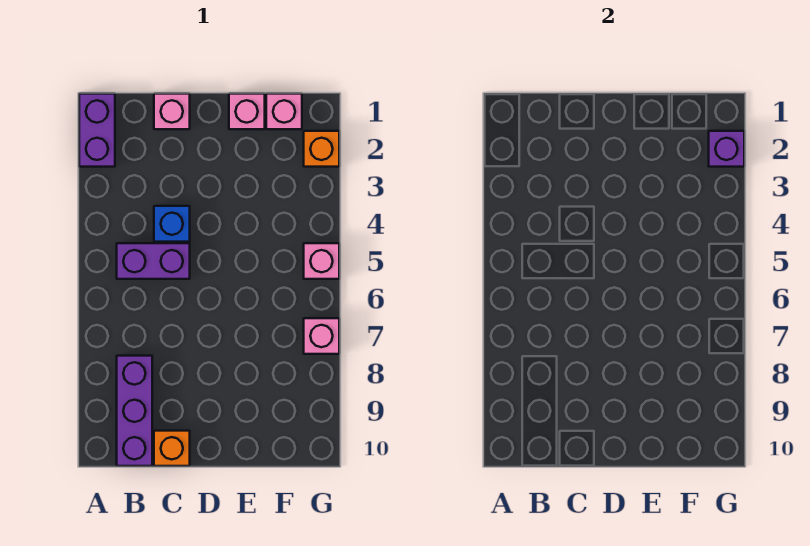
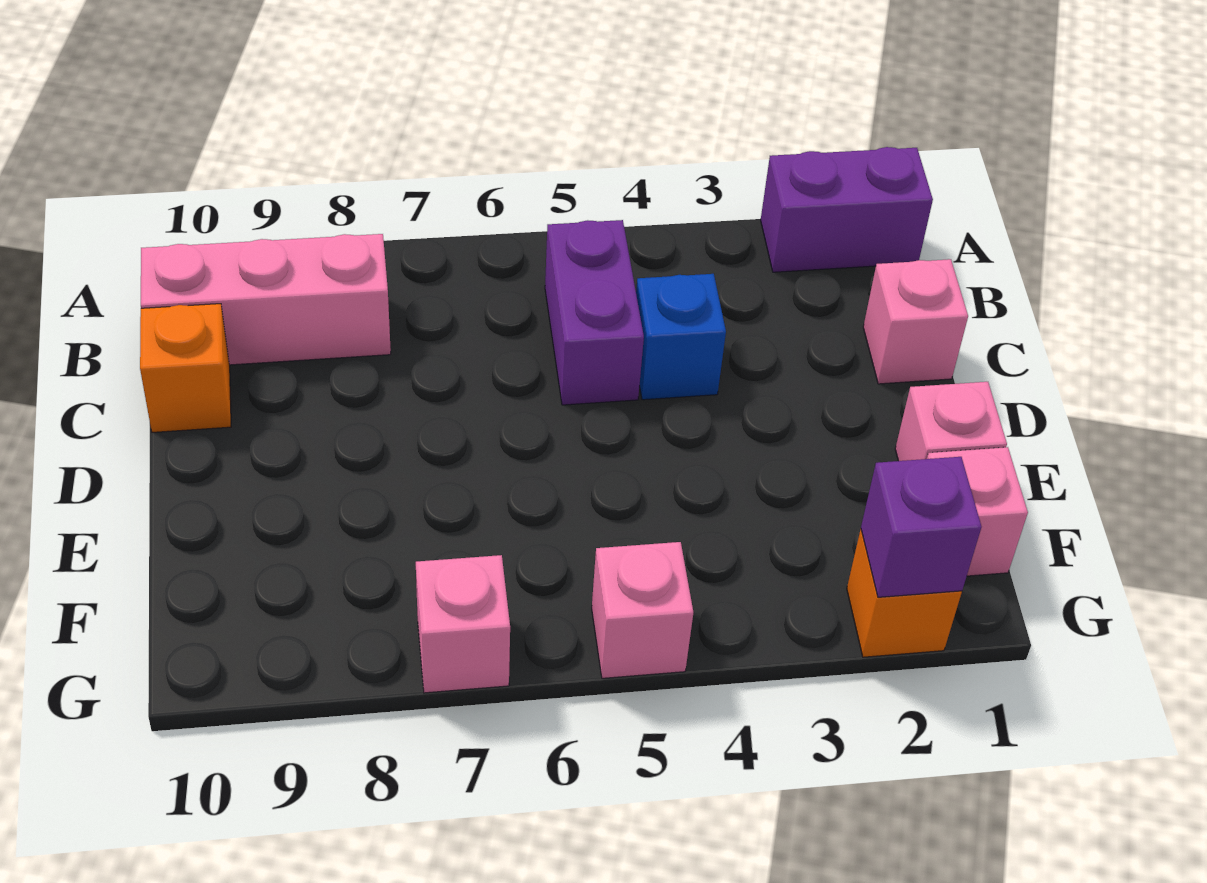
purple 1x3 brick [117,356,152,466] -> pink 1x3 brick [141,234,391,365]

